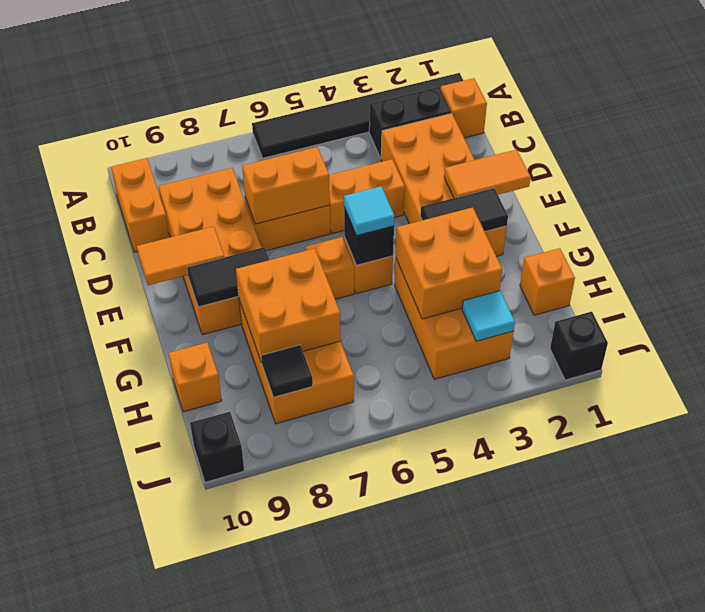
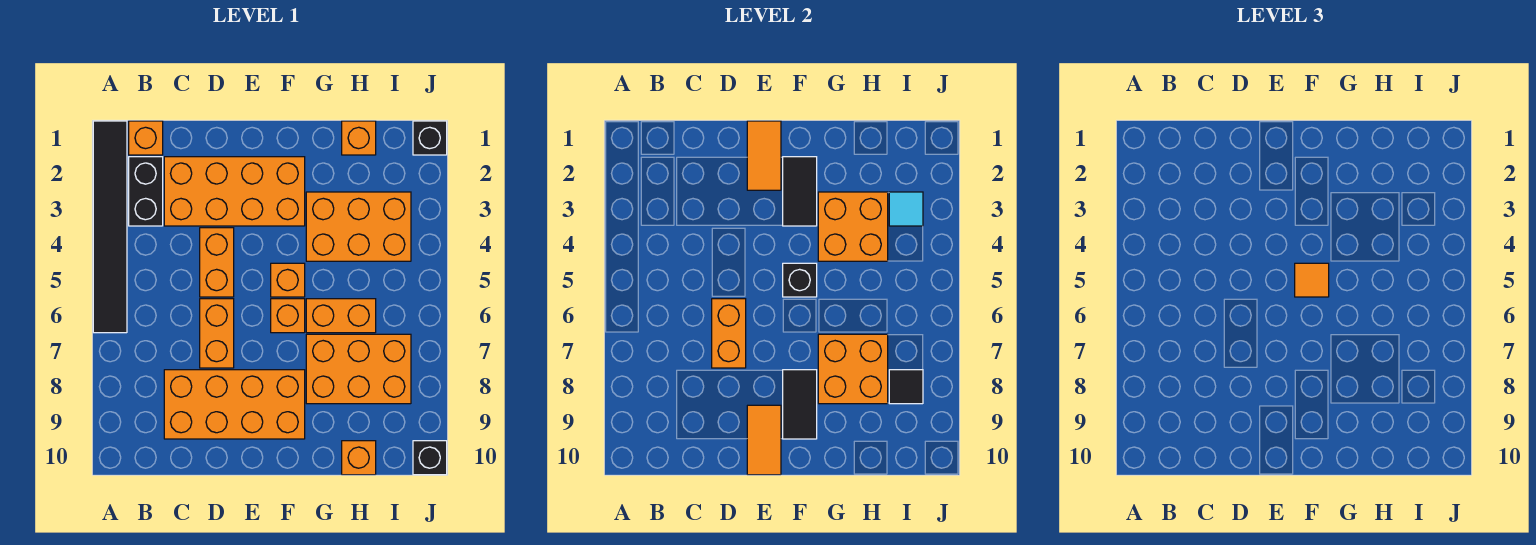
orange 1x2 brick [111,158,169,252] -> orange 1x2 brick moved to [306,299,376,333]
cyan 1x1 tile [344,186,395,236] -> orange 1x1 tile [1295,263,1329,297]

